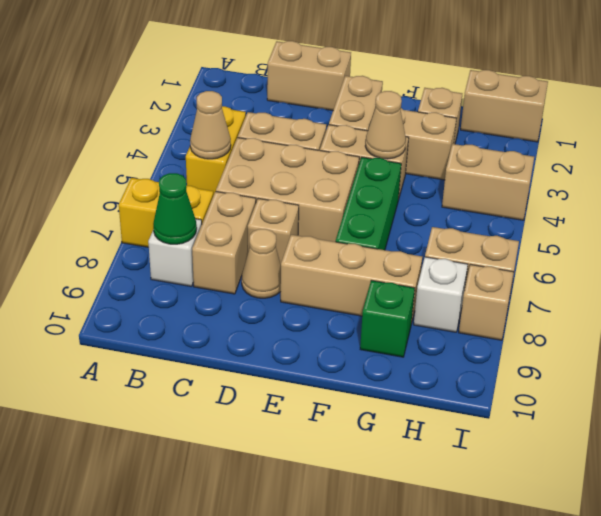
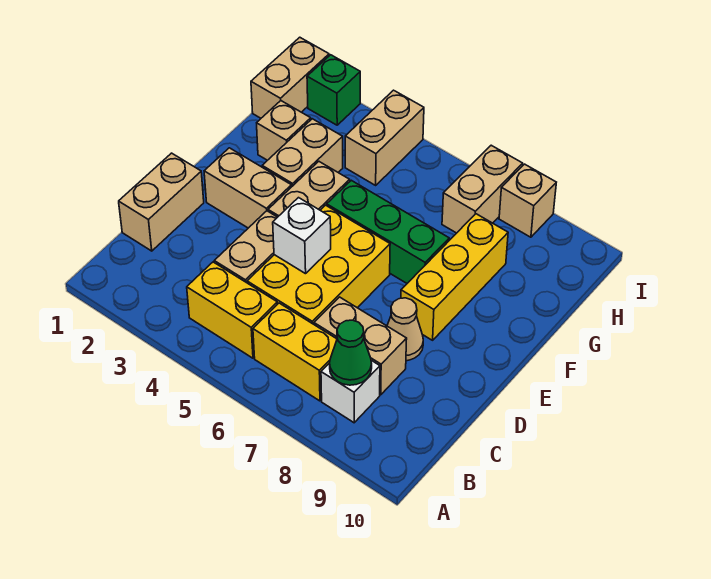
yellow 1x2 brick [119,178,213,247] -> yellow 1x2 brick turned to [253,303,337,401]
tan 1x1 cone [190,91,231,159] -> none
tan 2x3 brick [216,138,359,242] -> yellow 2x3 brick [247,205,390,324]
tan 1x1 brick [248,198,299,264] -> none
tan 1x3 brick [281,235,422,324] -> yellow 1x3 brick [401,214,508,340]
tan 1x1 cone [365,91,406,159] -> none
green 1x1 brick [360,280,415,357] -> green 1x1 brick moved to [307,55,360,125]
white 1x1 brick [414,257,468,332] -> white 1x1 brick moved to [273,198,331,274]

